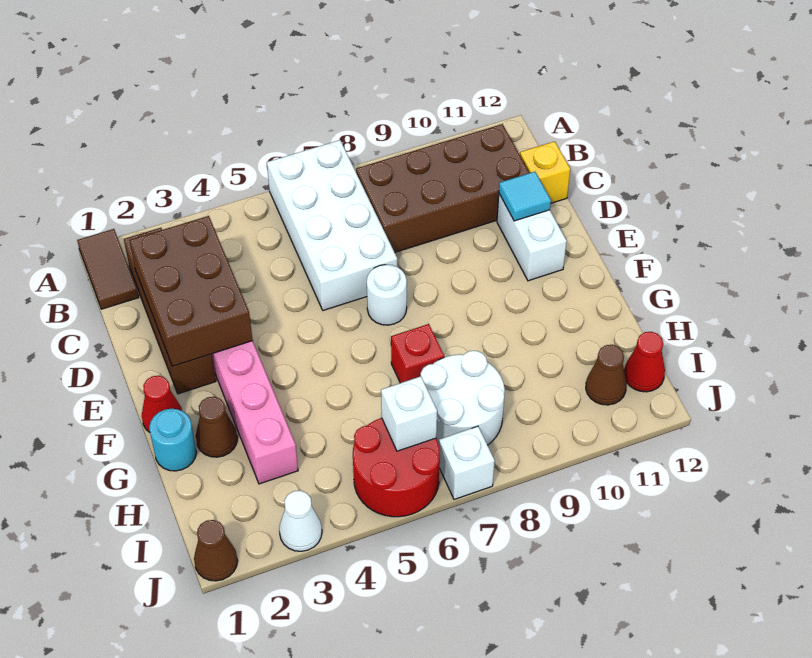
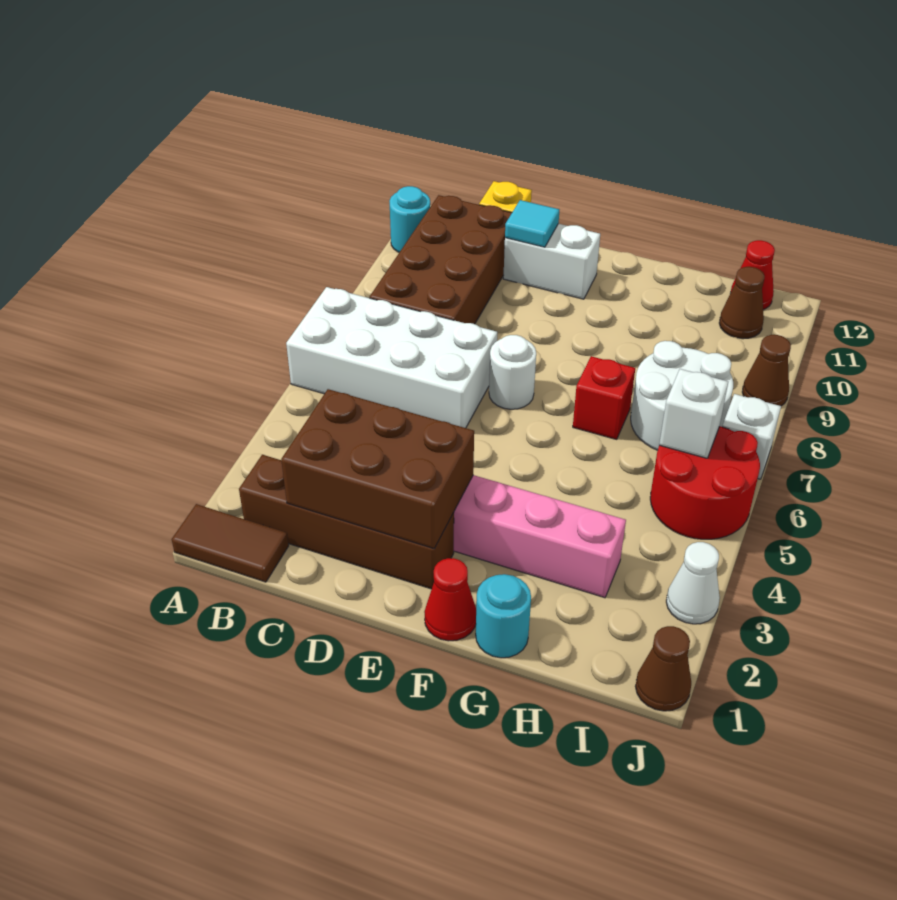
none -> cyan 1x1 round brick [390,186,430,252]
brown 1x1 cone [196,397,237,457] -> brown 1x1 cone moved to [742,335,791,406]

